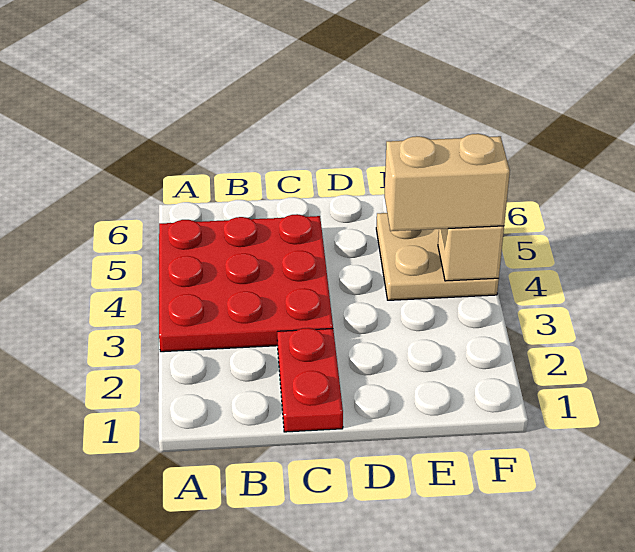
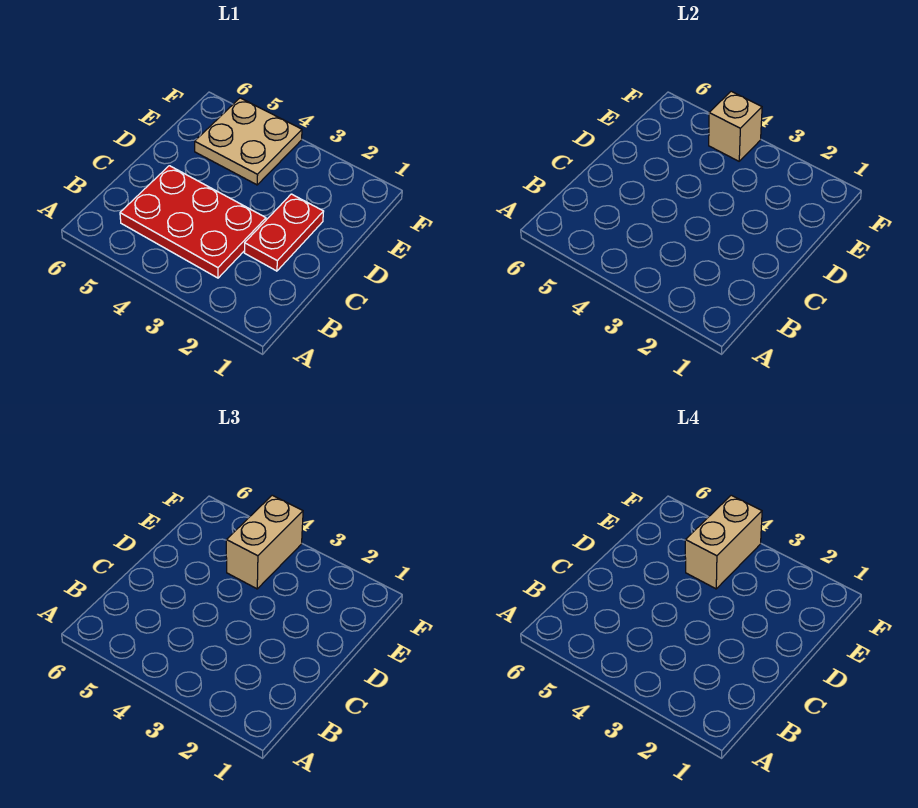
red 3x3 plate [159,214,333,352] -> red 2x3 plate [120,166,266,278]
red 1x2 plate [277,328,343,432] -> red 1x2 plate turned to [244,194,324,271]
none -> tan 1x2 brick [685,495,762,589]

